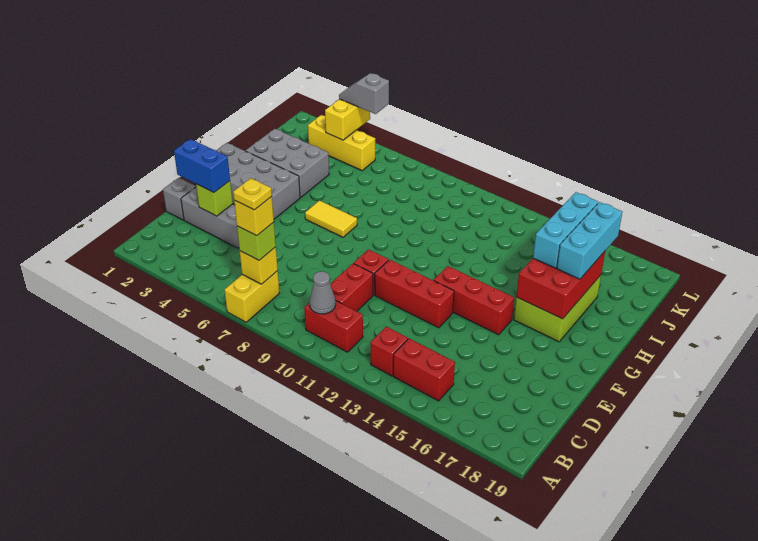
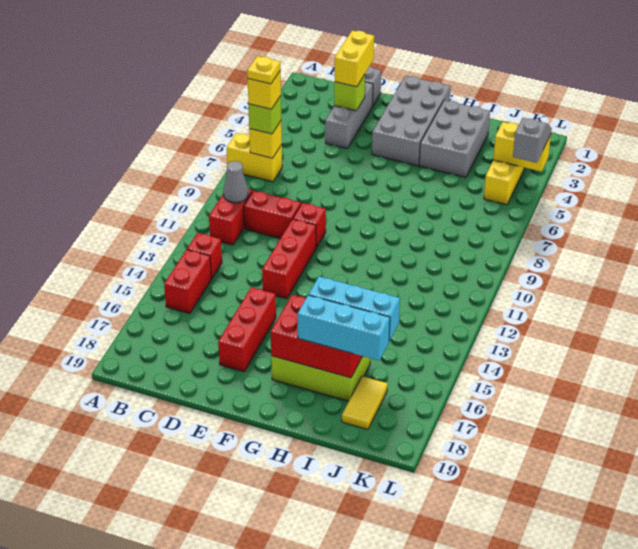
blue 1x2 brick [174,139,230,193] -> yellow 1x2 brick [335,31,374,87]
red 1x3 brick [434,266,514,335] -> red 1x3 brick moved to [218,287,276,372]
yellow 1x2 tile [305,201,357,237] -> yellow 1x2 tile moved to [342,376,388,429]

